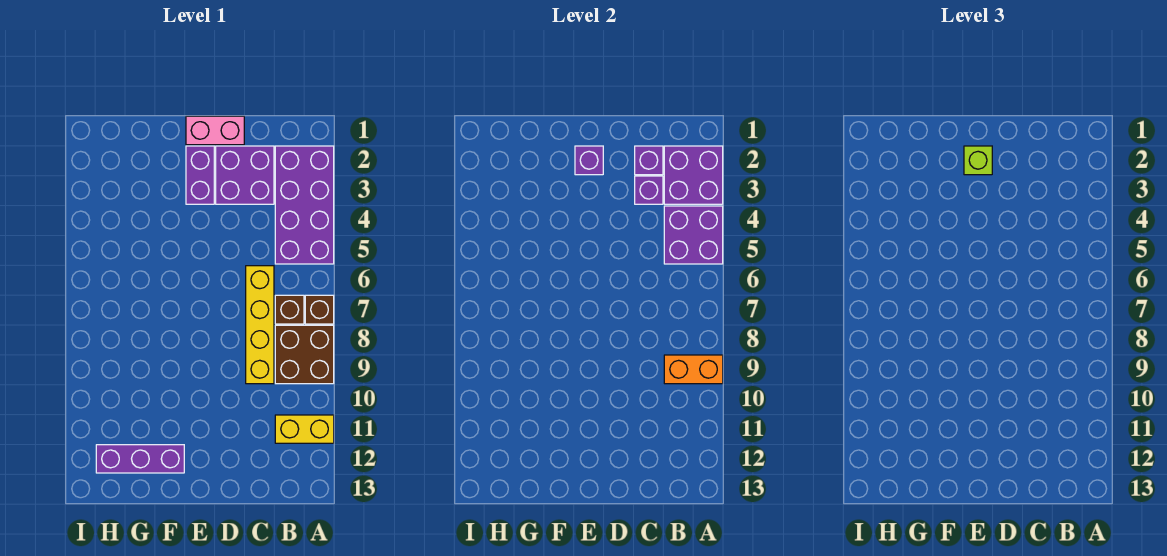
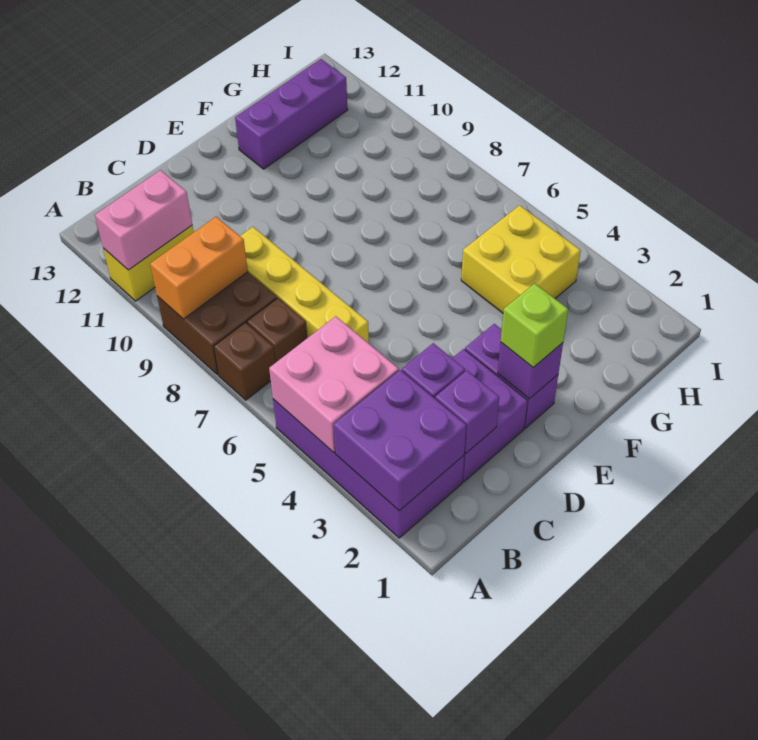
purple 2x2 brick [664,206,723,264] -> pink 2x2 brick [269,316,399,452]
pink 1x2 brick [186,116,244,145] -> pink 1x2 brick moved to [95,170,192,270]
none -> yellow 2x2 brick [461,205,581,313]

